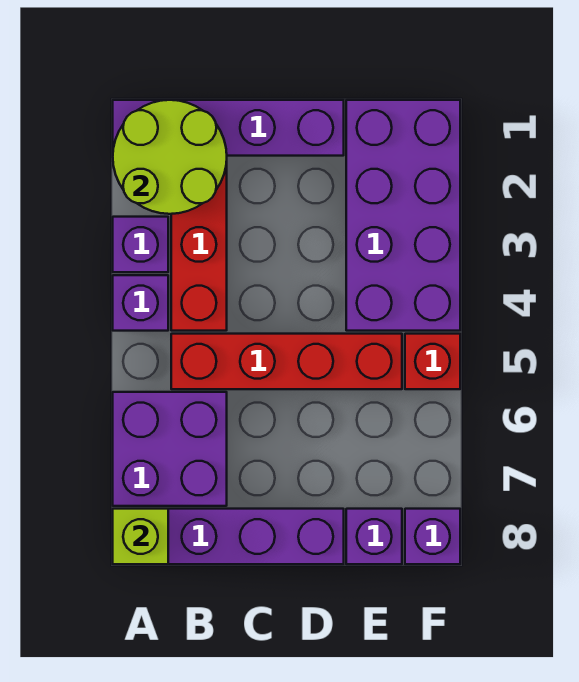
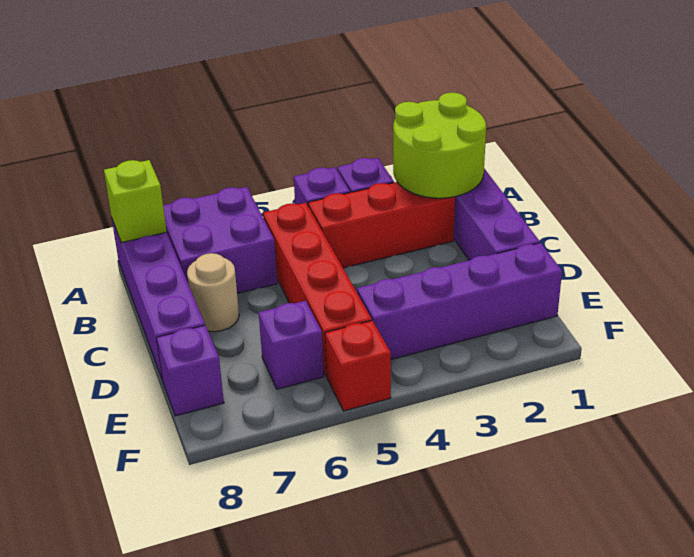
none -> tan 1x1 round brick [187,253,239,332]
purple 2x4 brick [346,100,460,331] -> purple 1x4 brick [357,243,562,359]
purple 1x1 brick [405,509,460,564] -> purple 1x1 brick moved to [259,301,324,389]

